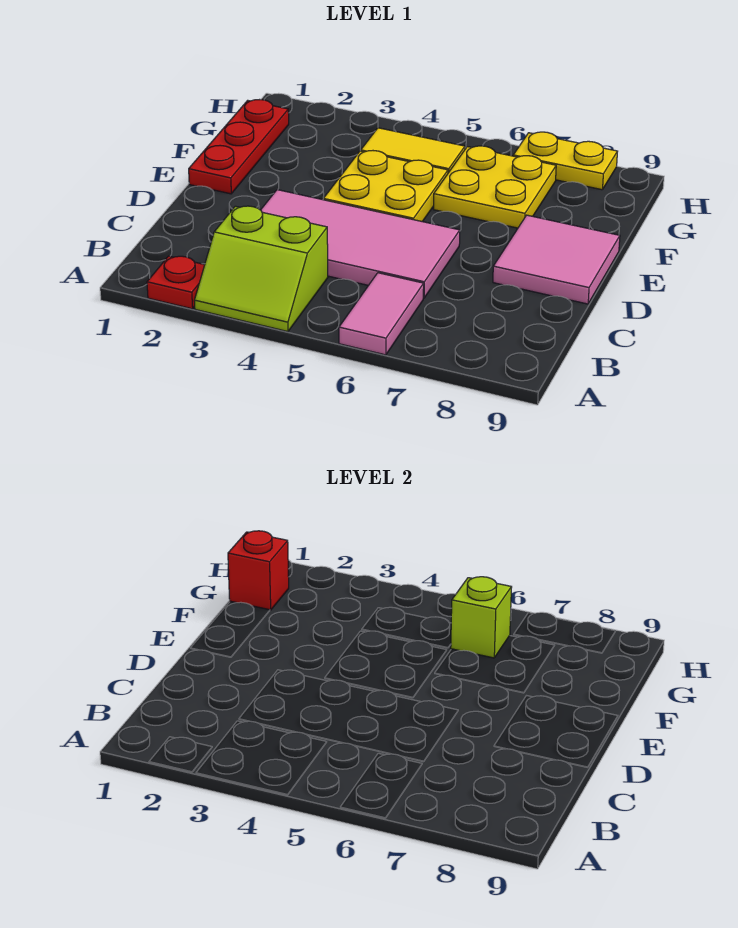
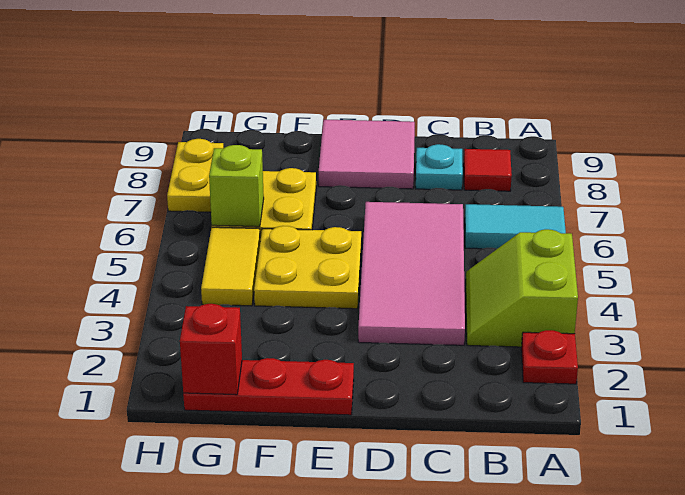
lime 2x2 slope [194,206,328,332] -> lime 2x2 slope turned to [466,229,578,347]
pink 1x2 tile [339,273,424,355] -> cyan 1x2 tile [465,204,566,249]
none -> red 1x1 tile [464,149,512,191]
none -> cyan 1x1 plate [416,144,463,190]

